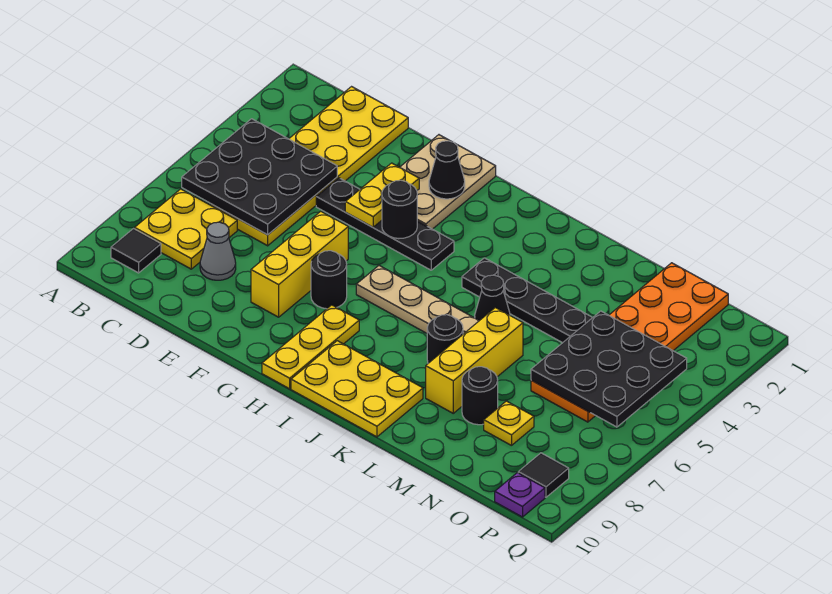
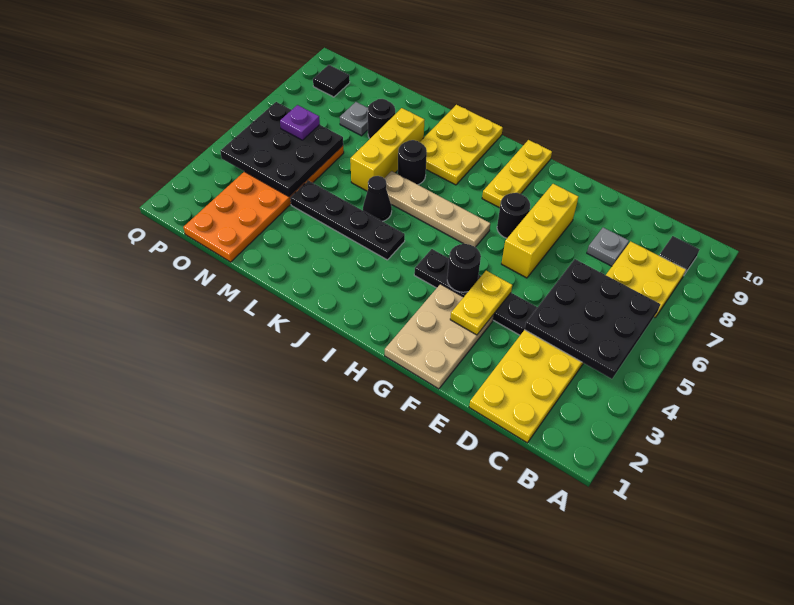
grey 1x1 cone [200,222,236,280] -> grey 1x1 plate [587,227,629,266]
black 1x1 cone [429,141,465,199] -> none
yellow 2x3 plate [291,341,423,437] -> yellow 2x3 plate turned to [420,105,503,185]
yellow 1x1 plate [484,401,534,446] -> grey 1x1 plate [340,102,368,136]
purple 1x1 plate [495,473,545,517] -> purple 1x1 plate moved to [280,105,320,140]

